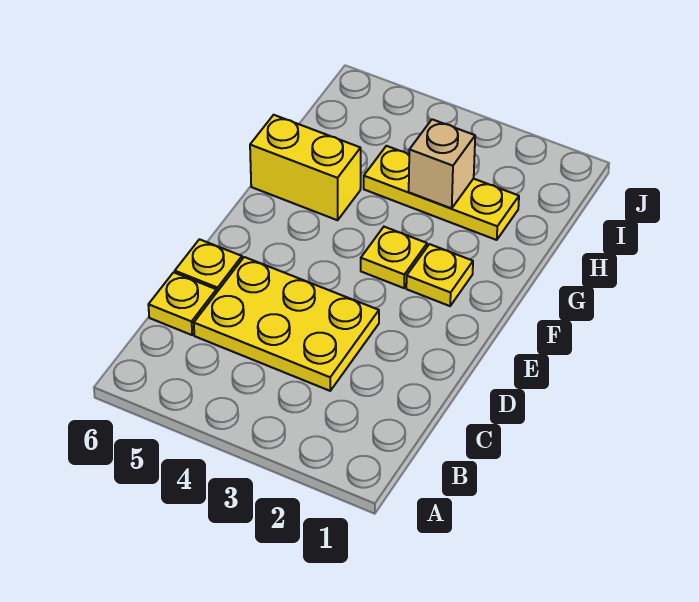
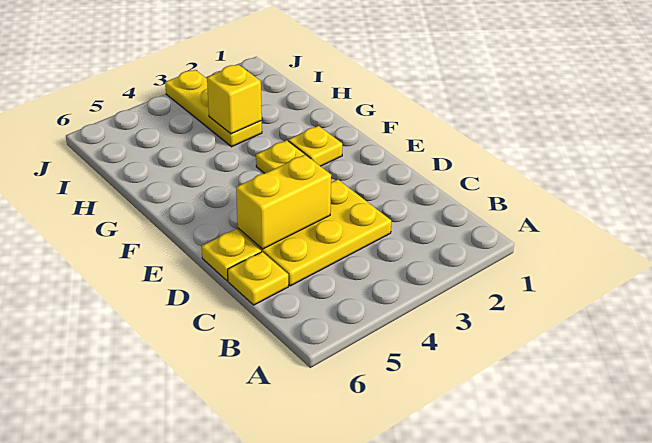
yellow 1x2 brick [250,115,361,220] -> yellow 1x2 brick moved to [236,155,331,249]
yellow 1x3 plate [364,146,519,240] -> yellow 1x3 plate turned to [165,70,262,147]
tan 1x1 brick [409,119,475,208] -> yellow 1x1 brick [207,64,262,134]

